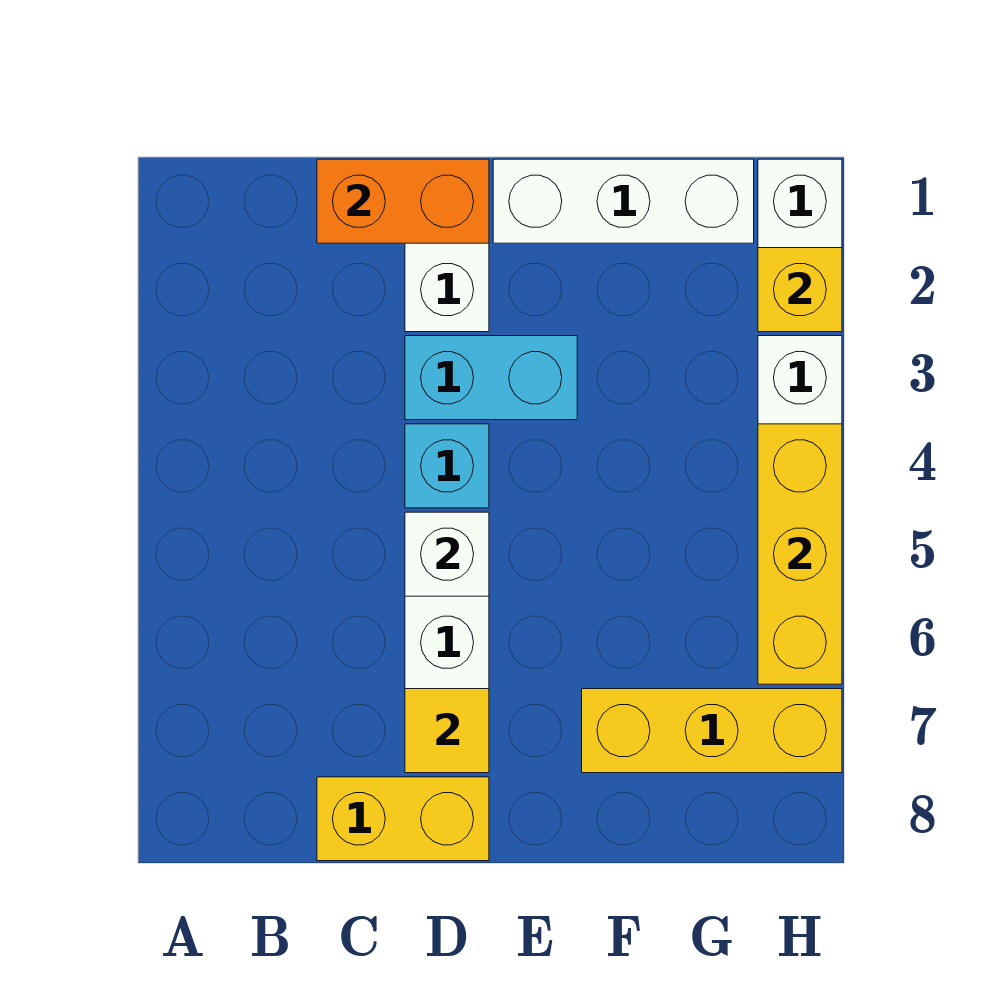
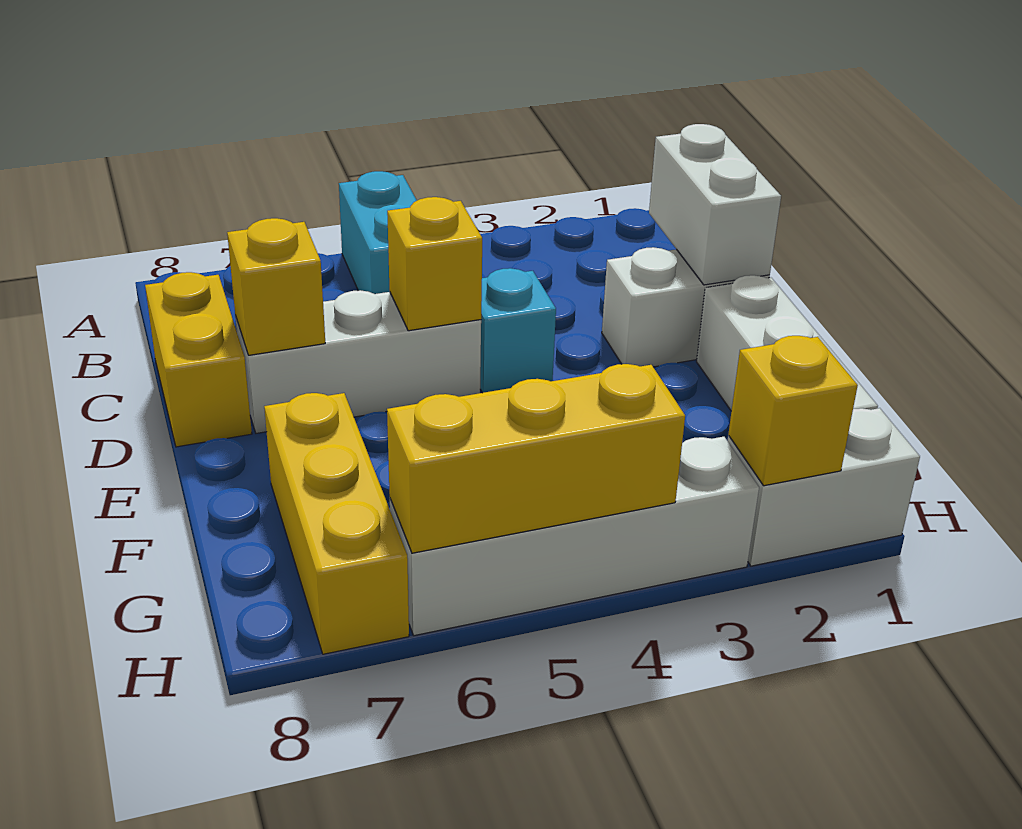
orange 1x2 brick [317,159,489,243] -> white 1x2 brick [649,124,781,285]
cyan 1x2 brick [405,336,577,420] -> cyan 1x2 brick moved to [339,171,417,294]
white 1x1 brick [405,512,489,596] -> yellow 1x1 brick [387,197,482,331]
yellow 1x1 tile [405,689,489,773] -> yellow 1x1 brick [227,218,325,355]

